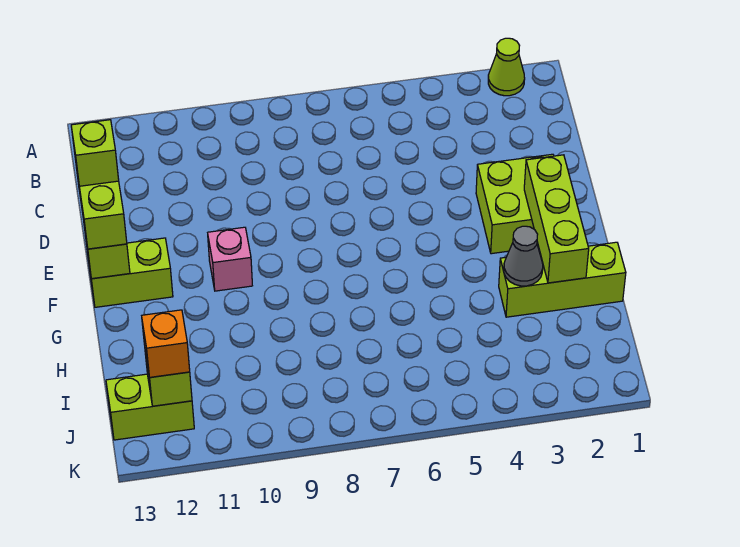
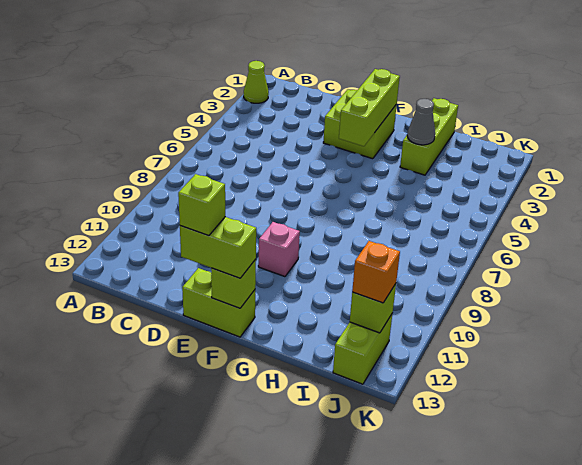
lime 1x3 brick [524,155,589,283] -> lime 1x3 brick turned to [339,69,400,146]
lime 1x2 brick [88,238,173,307] -> lime 1x2 brick turned to [182,268,255,337]

